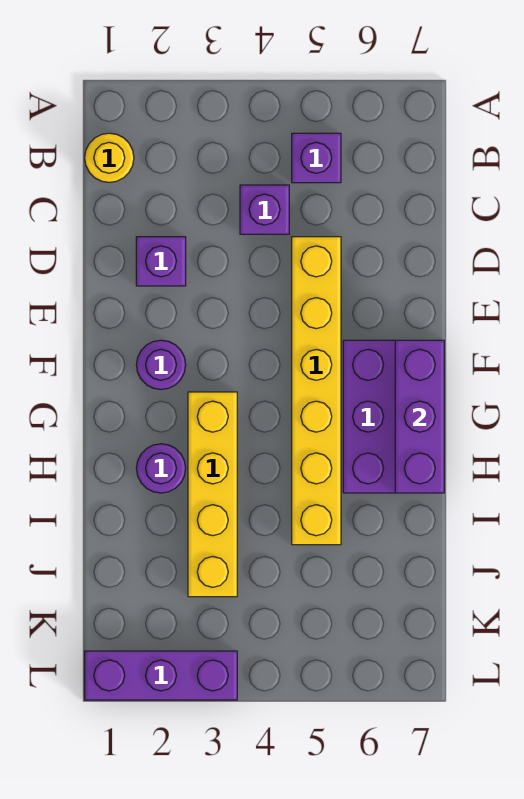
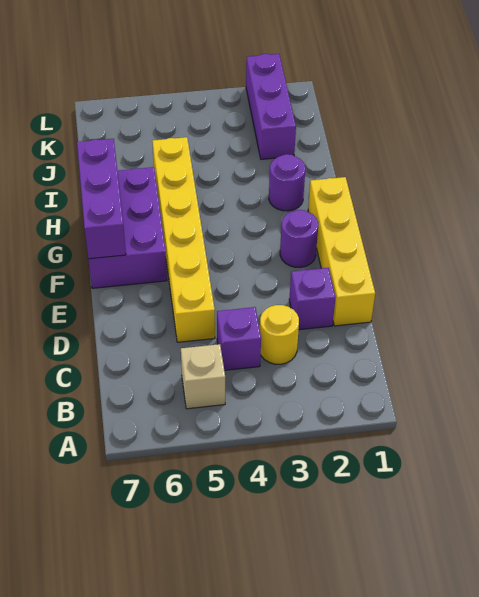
yellow 1x1 round brick [85,133,134,182] -> yellow 1x1 round brick moved to [260,305,299,364]
purple 1x1 brick [292,133,341,183] -> tan 1x1 brick [181,344,225,409]
yellow 1x4 brick [188,392,237,597] -> yellow 1x4 brick moved to [308,177,375,326]
purple 1x3 brick [85,651,237,700] -> purple 1x3 brick turned to [246,54,296,159]

